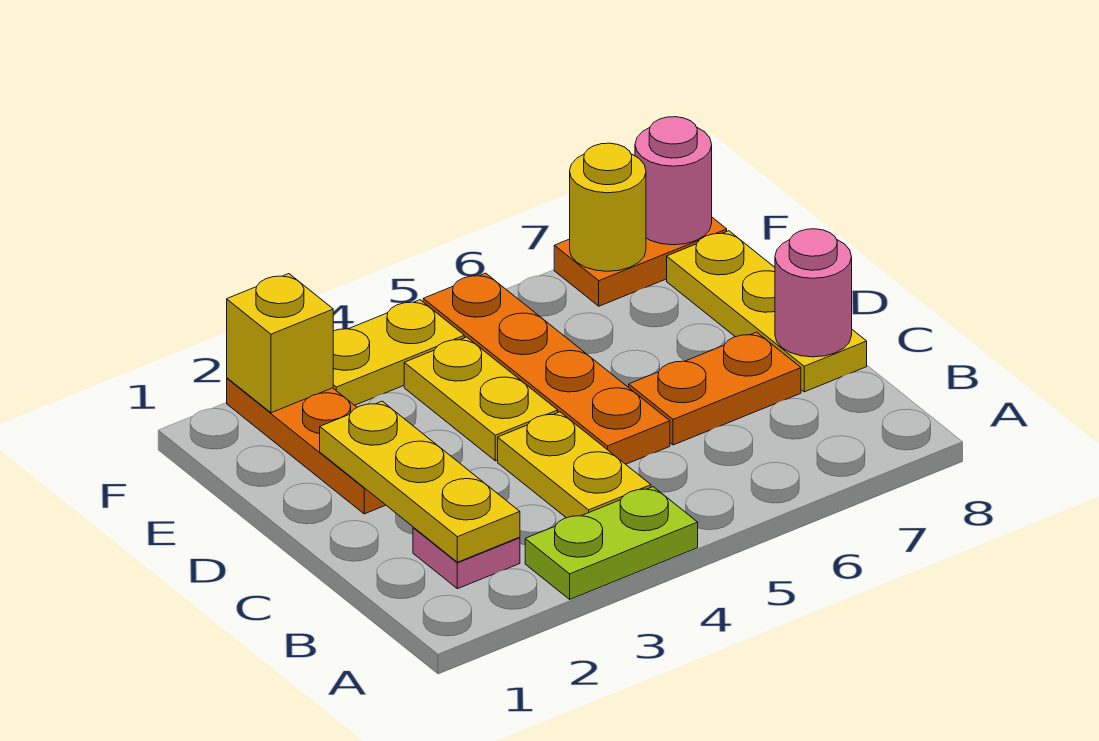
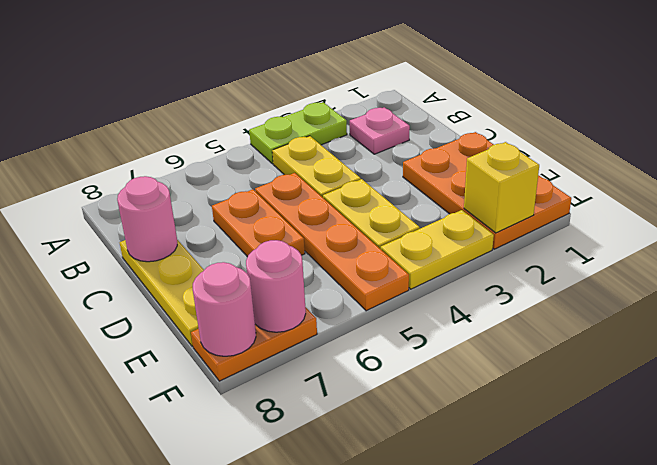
yellow 1x3 plate [320,401,520,562] -> none
orange 1x2 plate [629,332,801,445] -> orange 1x2 plate turned to [212,189,305,257]
orange 1x3 plate [227,378,385,514] -> orange 2x3 plate [403,132,571,249]
yellow 1x1 round brick [570,143,646,271] -> pink 1x1 round brick [246,240,306,332]

